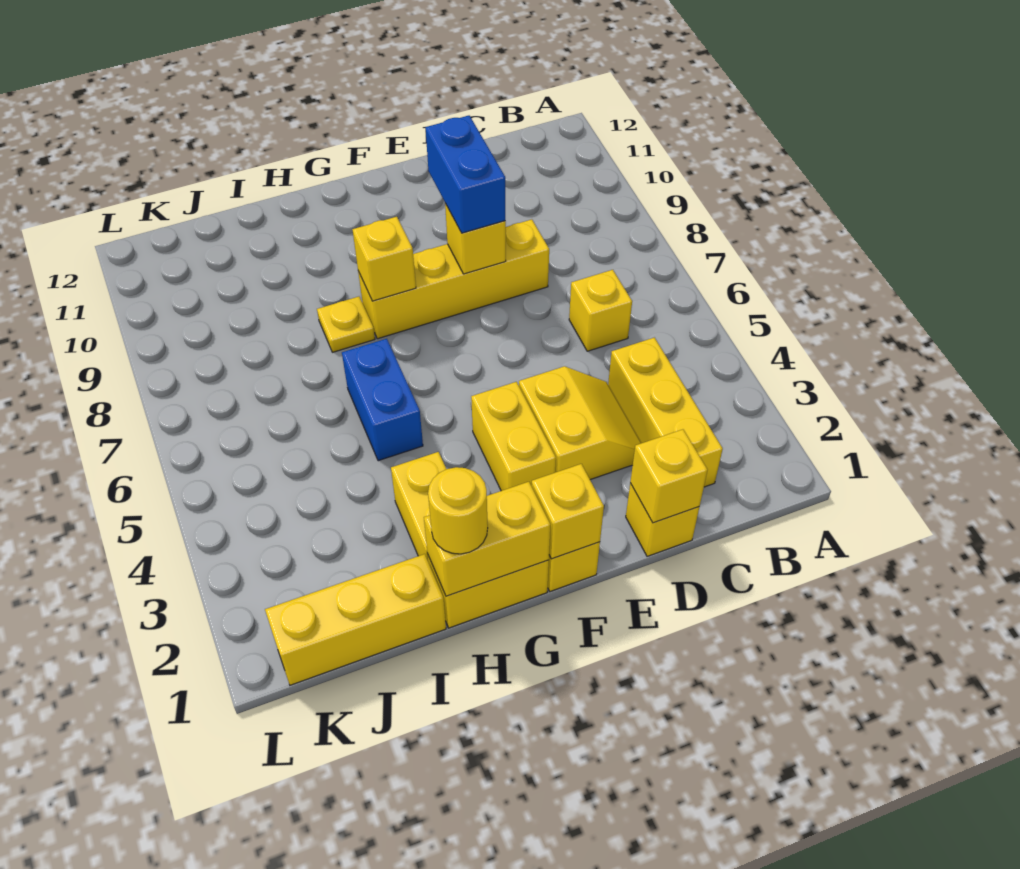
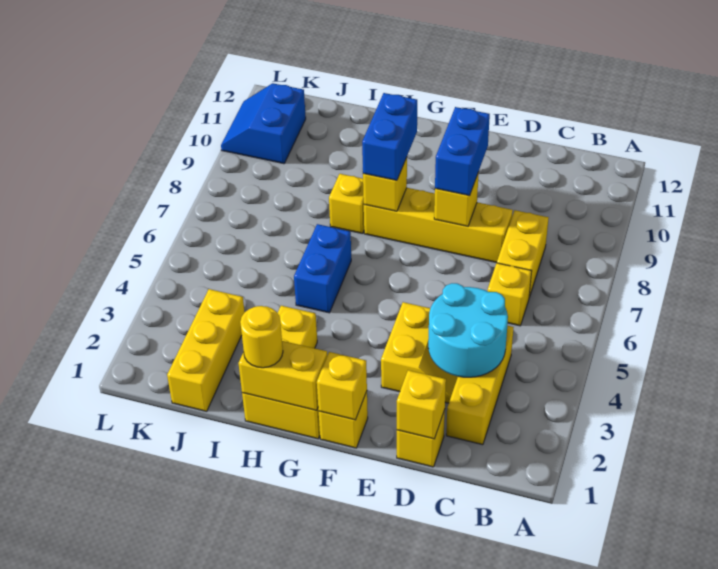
none -> cyan 2x2 round brick [428,283,508,377]
yellow 1x2 brick [471,382,556,491] -> yellow 1x2 brick moved to [497,210,549,297]
none -> blue 1x2 brick [362,93,417,180]
yellow 1x1 plate [317,297,375,352] -> yellow 1x1 brick [329,174,364,234]
yellow 1x3 brick [265,554,446,685] -> yellow 1x3 brick turned to [167,289,245,411]
none -> blue 2x2 slope [221,83,306,164]

